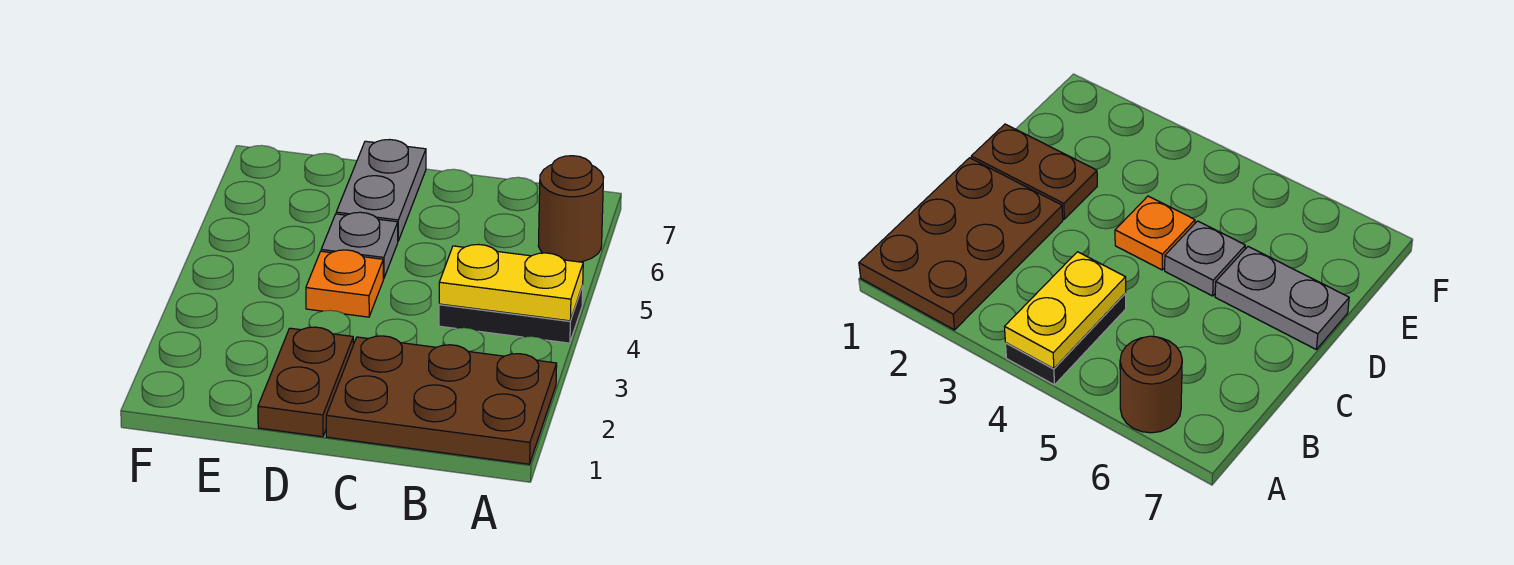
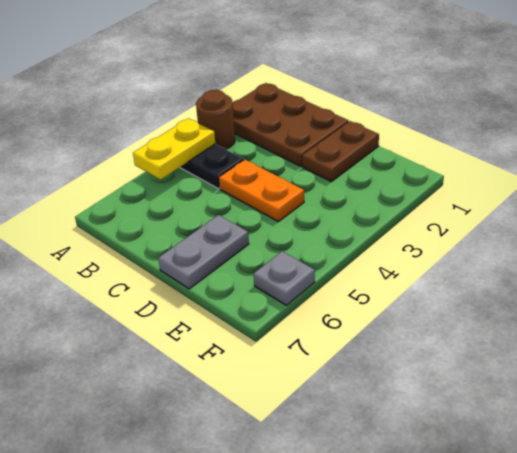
yellow 1x2 plate [439,244,583,321] -> yellow 1x2 plate turned to [133,118,215,180]
brown 1x1 round brick [538,156,604,262] -> brown 1x1 round brick moved to [196,90,235,149]
orange 1x1 plate [306,250,383,317] -> orange 1x2 plate [219,160,304,222]
grey 1x1 plate [321,212,398,279] -> grey 1x1 plate moved to [254,251,315,305]

